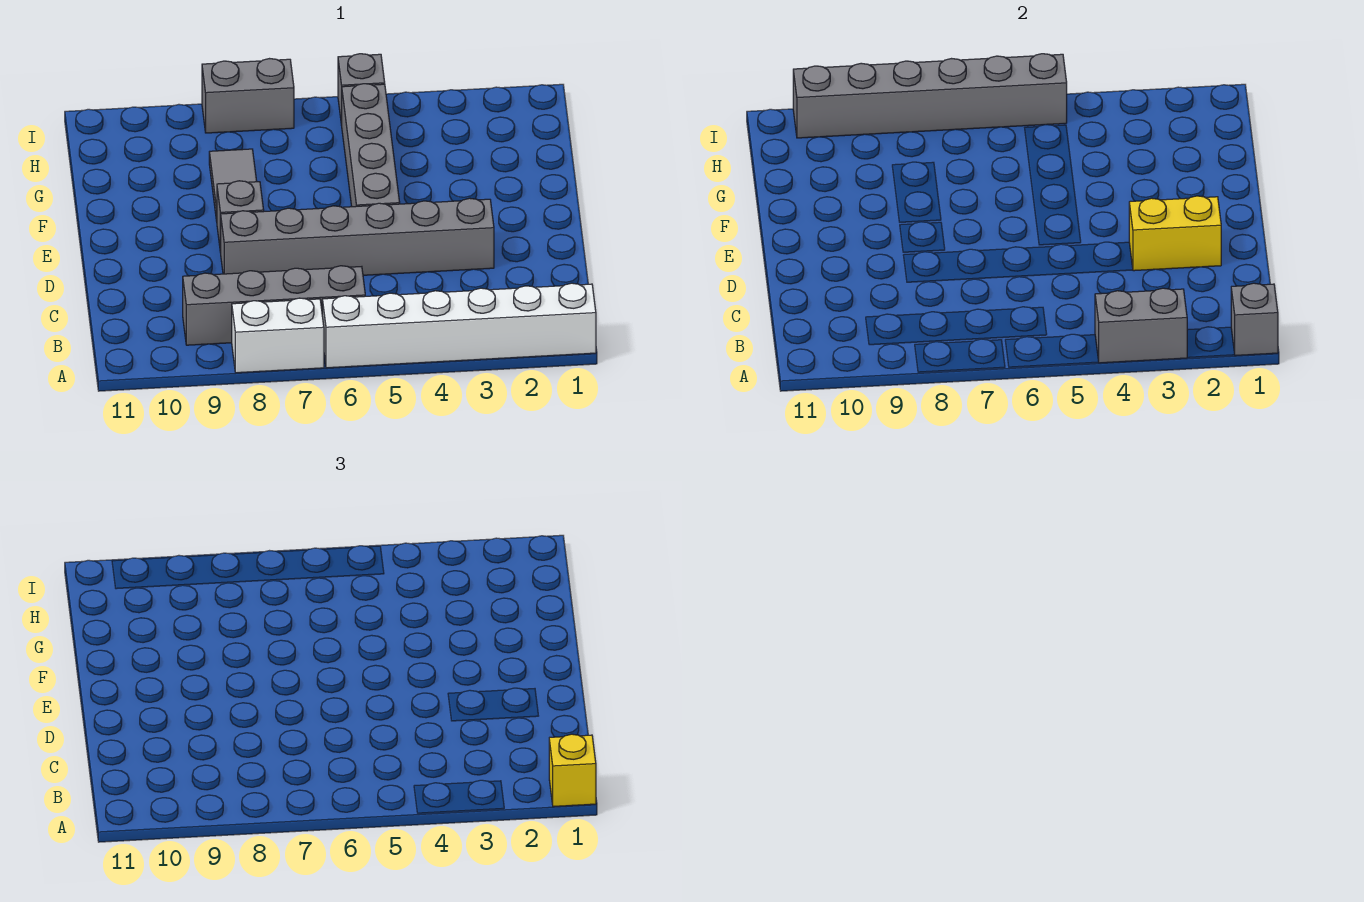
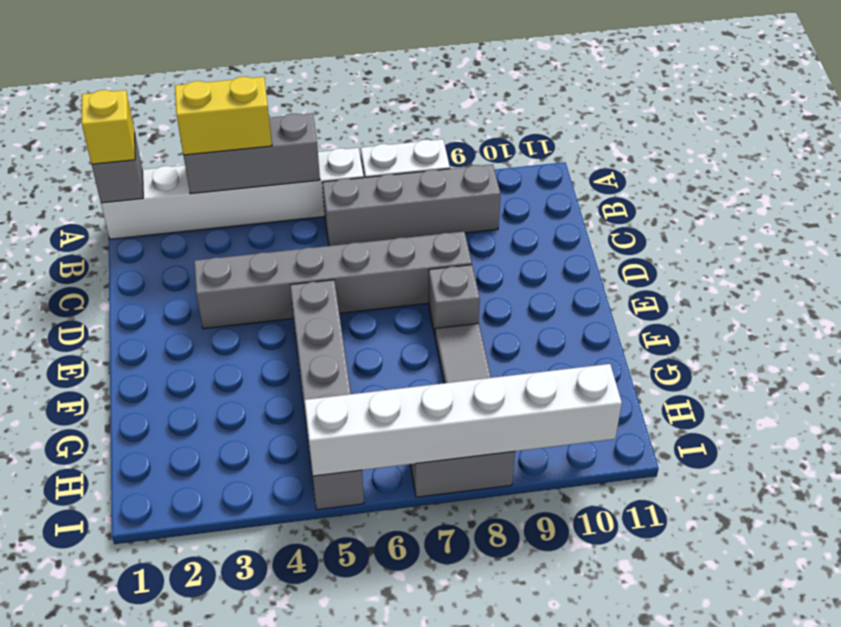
grey 1x2 brick [1095,288,1188,363] -> grey 1x3 brick [184,113,320,194]
yellow 1x2 brick [1129,196,1221,271] -> yellow 1x2 brick moved to [175,77,272,155]
grey 1x6 brick [793,54,1067,138] -> white 1x6 brick [304,364,622,476]

